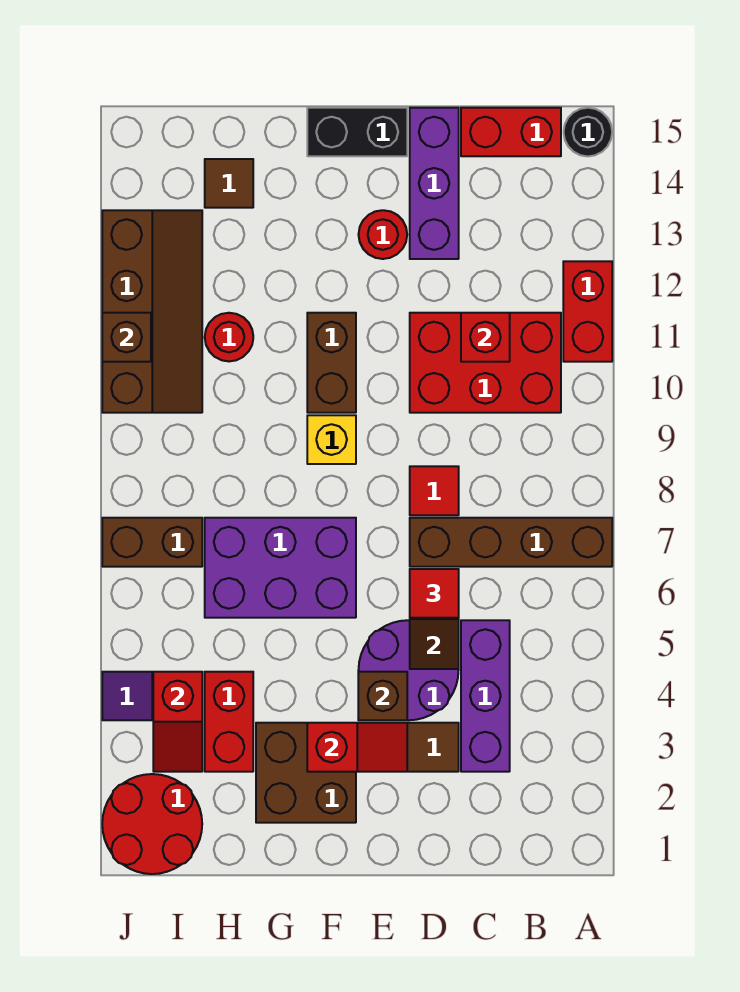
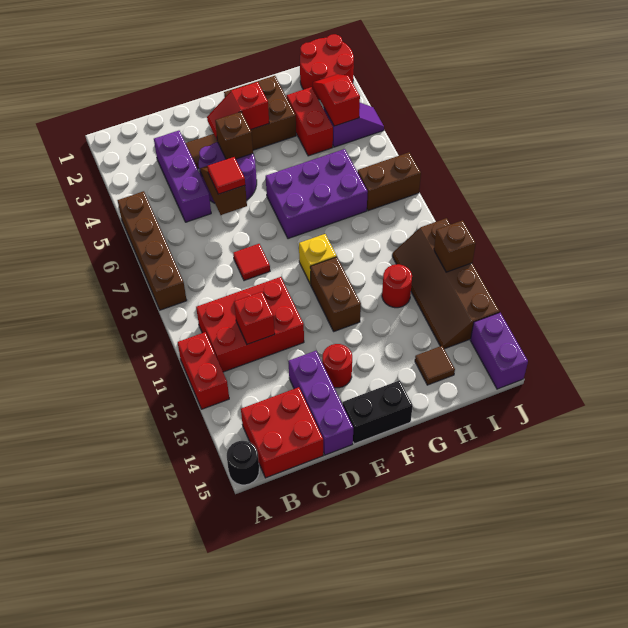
brown 1x4 brick [410,518,612,567] -> brown 1x4 brick turned to [117,191,187,310]
red 1x2 brick [461,108,561,156] -> red 2x2 brick [241,387,323,478]
none -> purple 1x2 brick [470,312,528,389]

